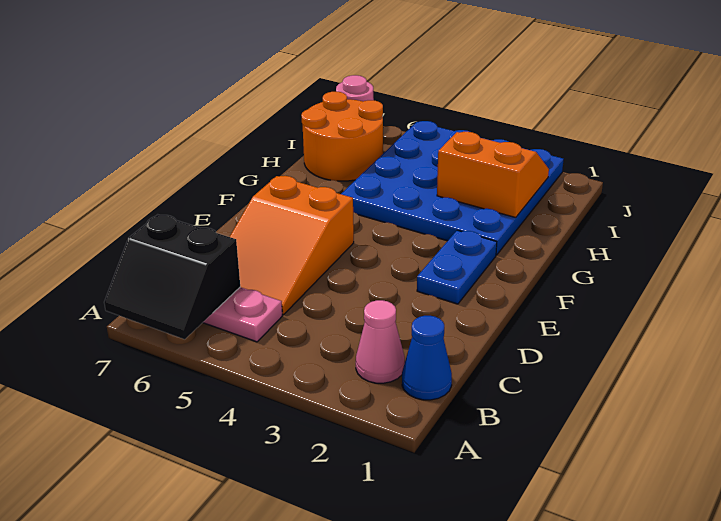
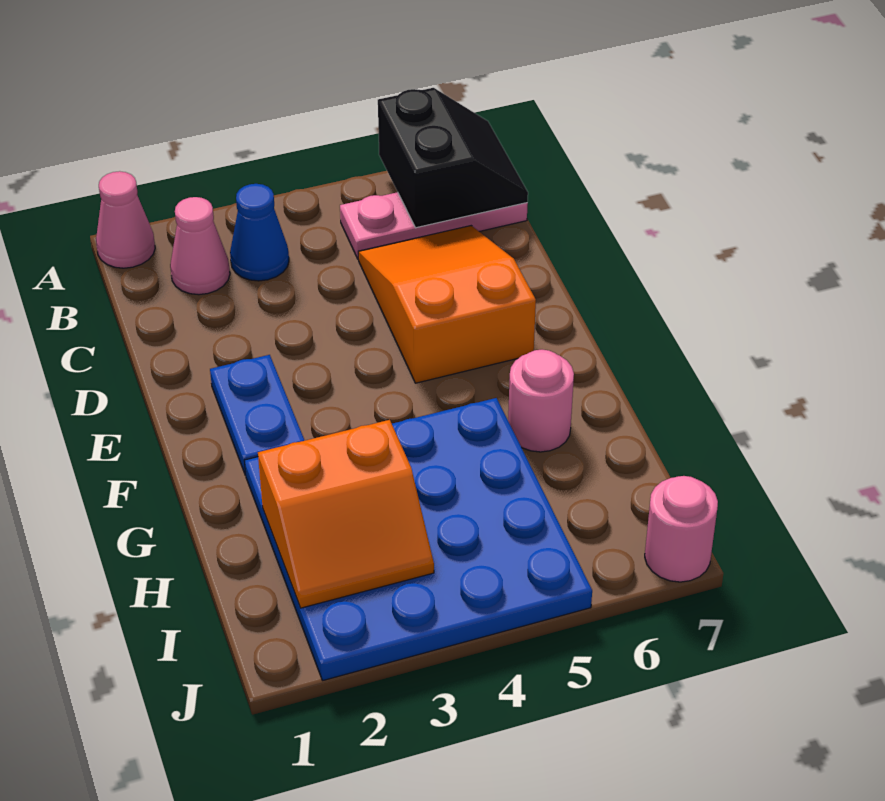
none -> pink 1x1 cone [96,171,155,268]
black 2x2 slope [104,214,240,339] -> black 2x2 slope turned to [378,88,528,228]
blue 1x1 cone [402,316,452,400] -> blue 1x1 cone moved to [230,184,289,281]
none -> pink 1x1 round brick [508,350,574,452]
orange 2x2 round brick [301,92,383,181] -> none

